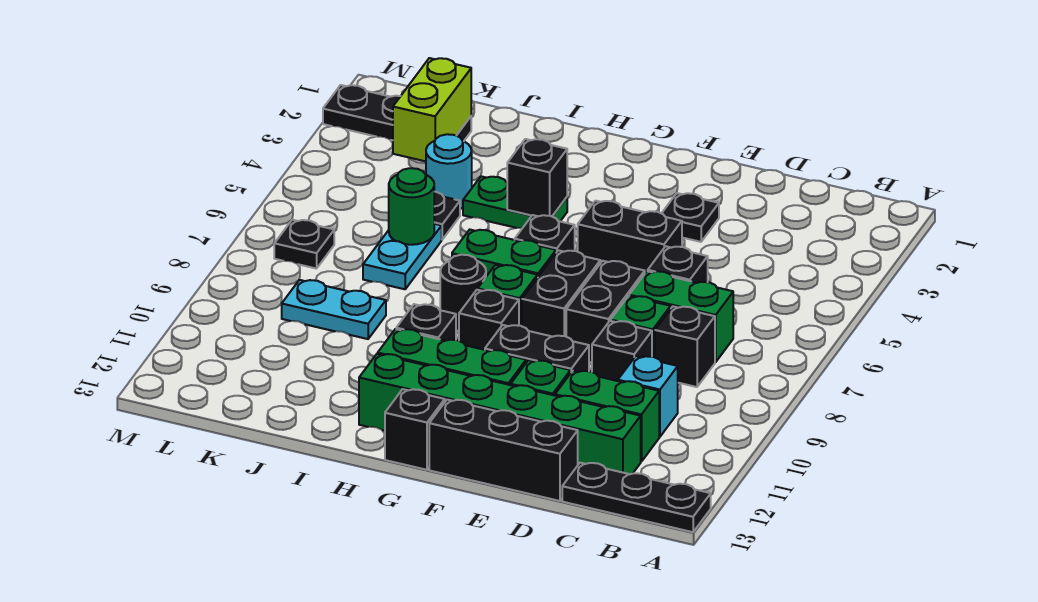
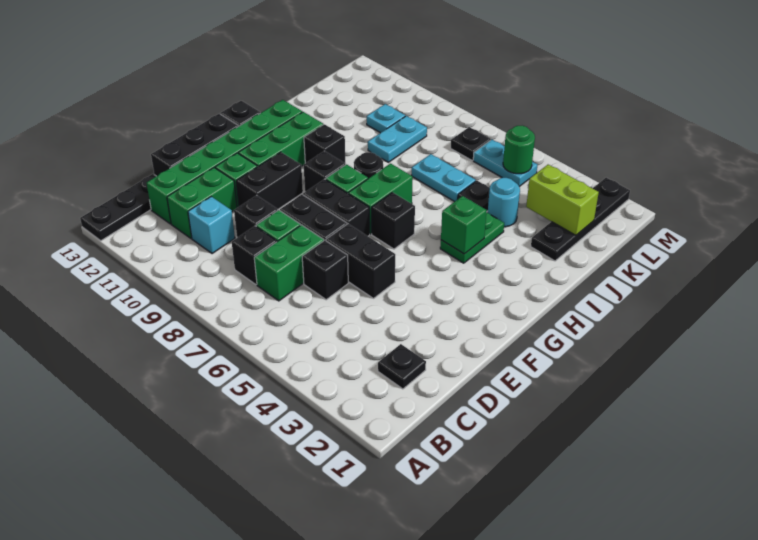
black 1x1 plate [662,193,719,242] -> black 1x1 plate moved to [378,344,426,389]
black 1x2 brick [578,201,682,273] -> black 1x2 brick turned to [326,224,395,298]
black 1x1 brick [507,139,567,216] -> green 1x1 brick [441,196,487,254]
green 1x1 round brick [389,168,434,245] -> green 1x1 round brick moved to [503,126,535,174]
black 1x3 plate [323,85,471,141] -> black 1x4 plate [531,178,630,261]
none -> cyan 1x1 plate [367,104,405,133]
none -> cyan 1x2 plate [473,140,537,187]

